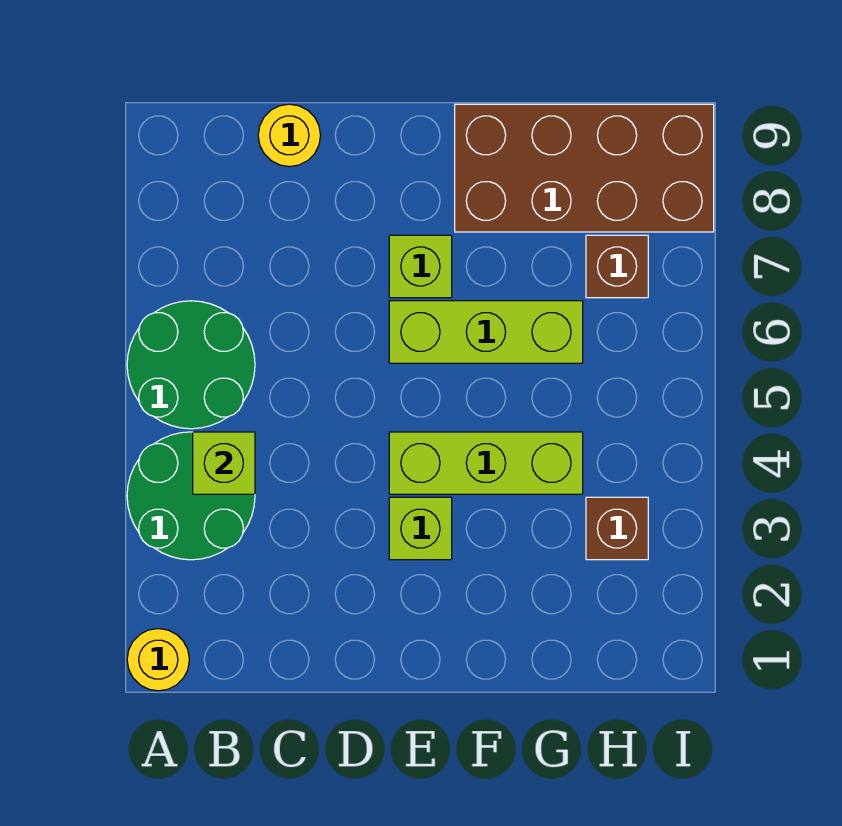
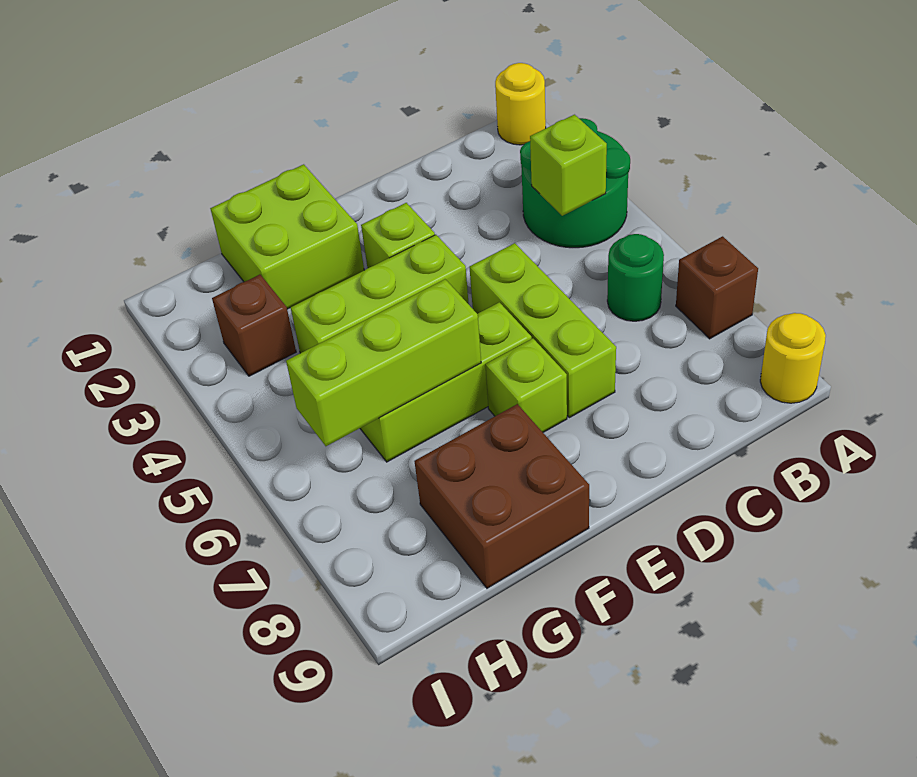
green 2x2 round brick [127,301,255,429] -> green 1x1 round brick [607,234,664,321]
yellow 1x1 round brick [258,104,321,167] -> yellow 1x1 round brick moved to [760,313,826,403]
none -> lime 1x3 brick [470,243,616,418]
none -> lime 2x2 brick [210,164,364,309]
none -> lime 1x3 brick [286,279,481,446]
brown 2x4 brick [455,104,714,232] -> brown 2x2 brick [414,404,589,588]
brown 1x1 brick [586,235,648,298] -> brown 1x1 brick moved to [676,236,758,339]

